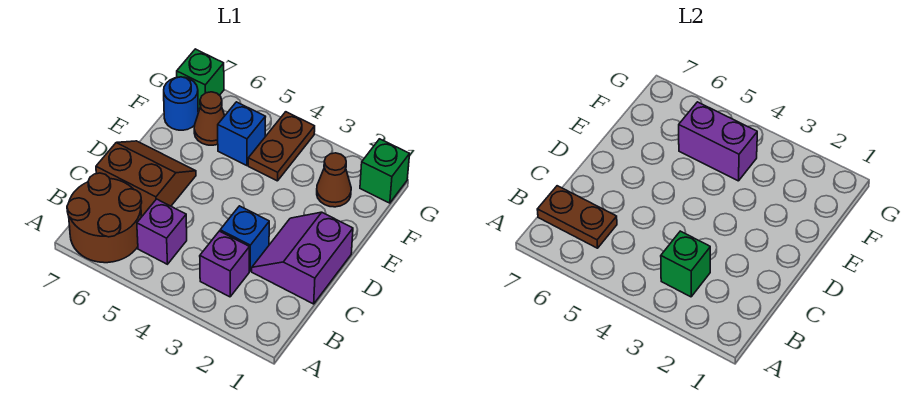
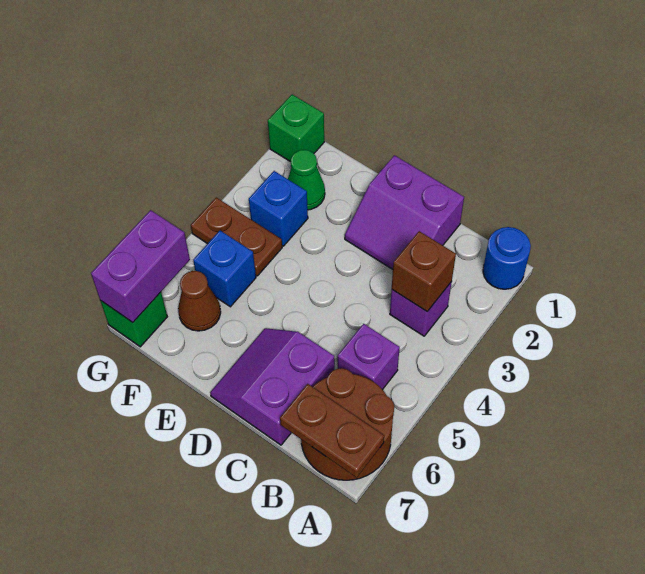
green 1x1 brick [661,231,710,297] -> brown 1x1 brick [392,231,456,311]
brown 1x2 plate [537,186,617,248] -> brown 1x2 plate turned to [280,384,384,477]
blue 1x1 brick [220,206,269,271] -> blue 1x1 brick moved to [249,171,308,246]
brown 2x2 slope [96,141,196,216] -> purple 2x2 slope [210,328,335,445]
brown 1x1 cone [317,153,351,207] -> green 1x1 cone [288,150,325,210]
purple 1x2 brick [679,102,757,181] -> purple 1x2 brick moved to [91,210,190,322]
blue 1x1 round brick [164,77,198,130] -> blue 1x1 round brick moved to [483,227,531,289]

